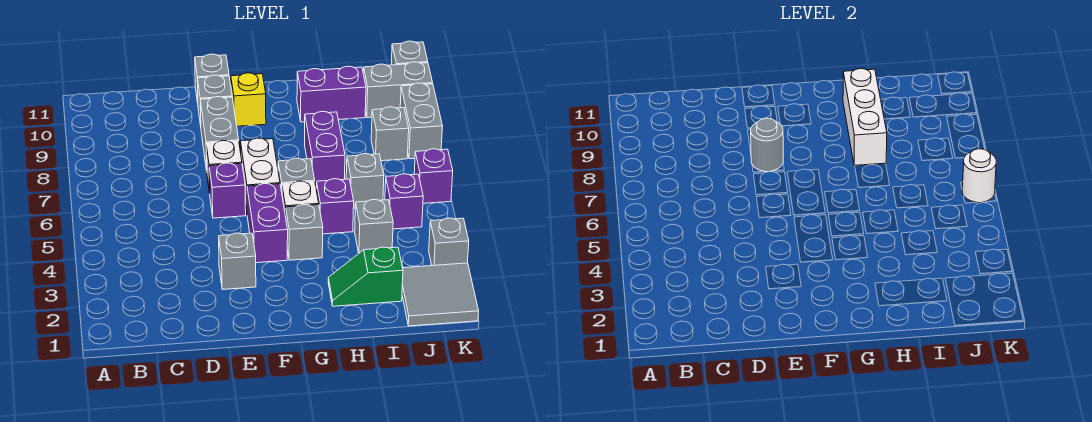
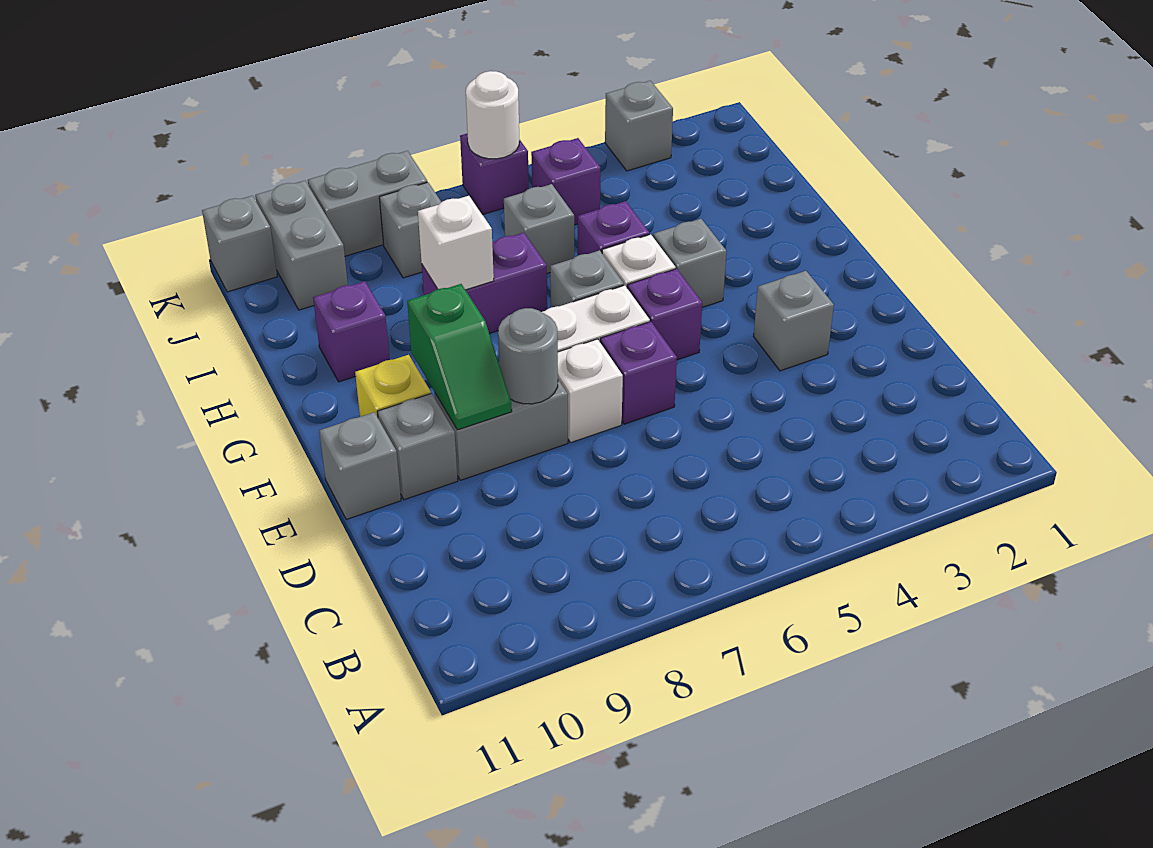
purple 1x2 brick [247,184,288,263] -> purple 1x1 brick [627,269,702,360]
green 1x2 slope [328,247,403,306] -> green 1x2 slope moved to [407,284,512,430]
white 1x3 brick [843,69,887,166] -> white 1x1 brick [418,196,494,290]
purple 1x2 brick [297,66,366,122] -> purple 1x1 brick [313,281,390,382]
grey 1x1 brick [355,199,393,253] -> none
grey 2x2 tile [402,263,479,326] -> none

